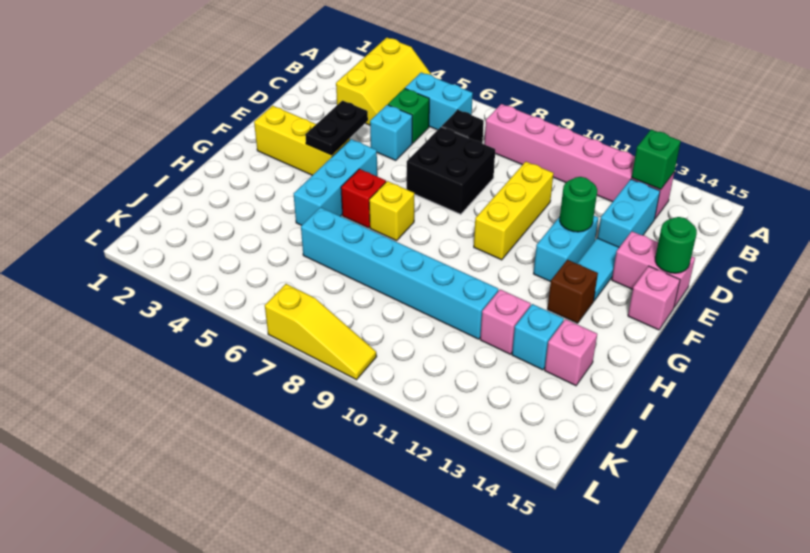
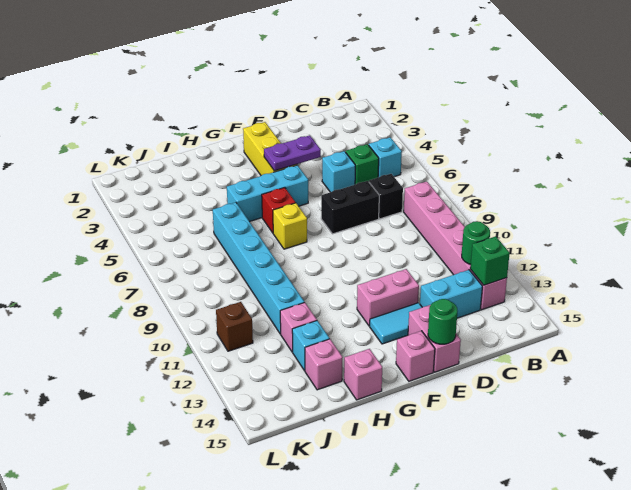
yellow 2x3 slope [336,38,432,125] -> none
cyan 1x2 brick [405,72,473,130] -> cyan 1x1 brick [369,137,402,177]
black 2x2 brick [407,127,495,214] -> black 1x2 brick [321,181,379,234]
yellow 1x3 brick [474,162,554,260] -> none
black 1x2 plate [305,101,368,155] -> purple 1x2 plate [264,135,321,171]
cyan 1x2 brick [534,216,598,282] -> pink 1x2 brick [357,269,419,326]
green 1x1 round brick [560,177,597,232] -> green 1x1 round brick moved to [462,221,490,264]
brown 1x1 brick [548,260,598,323] -> brown 1x1 brick moved to [216,302,253,351]
none -> pink 1x1 brick [344,349,382,400]
yellow 1x3 slope [265,284,377,380] -> none

